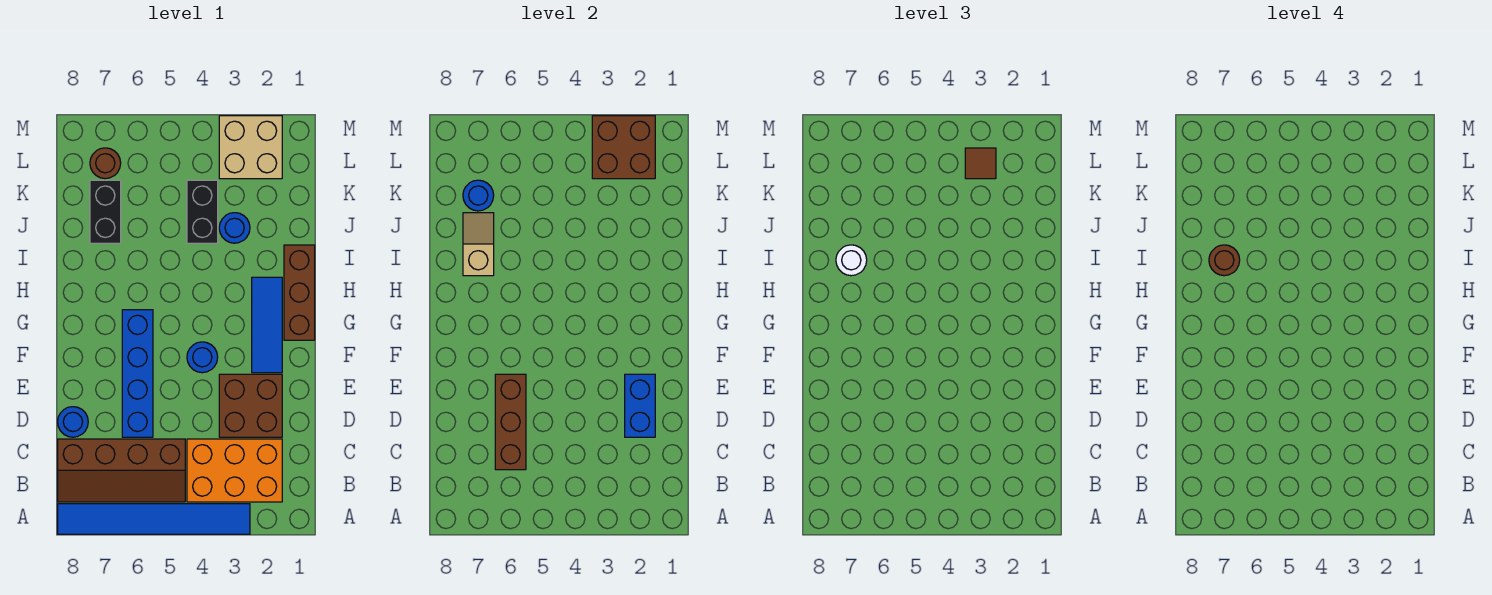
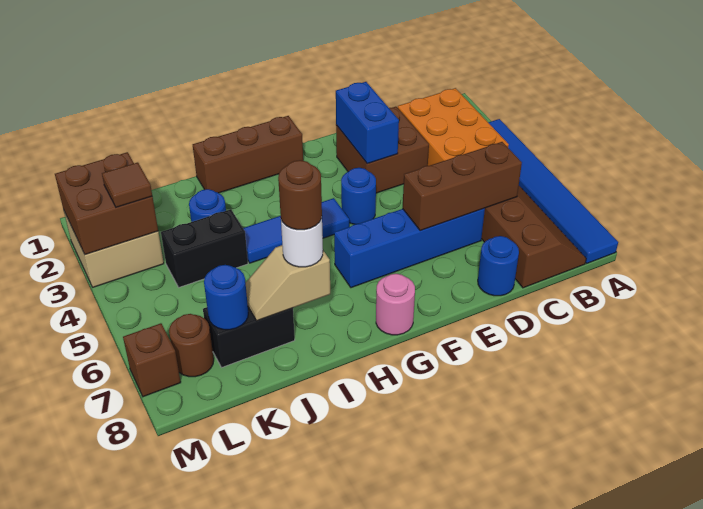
blue 1x2 brick [625,374,655,437] -> blue 1x2 brick turned to [336,82,399,164]
blue 1x3 tile [252,277,282,373] -> blue 1x3 tile moved to [243,198,349,263]
none -> pink 1x1 round brick [376,274,415,335]
none -> brown 1x1 brick [123,323,181,397]

